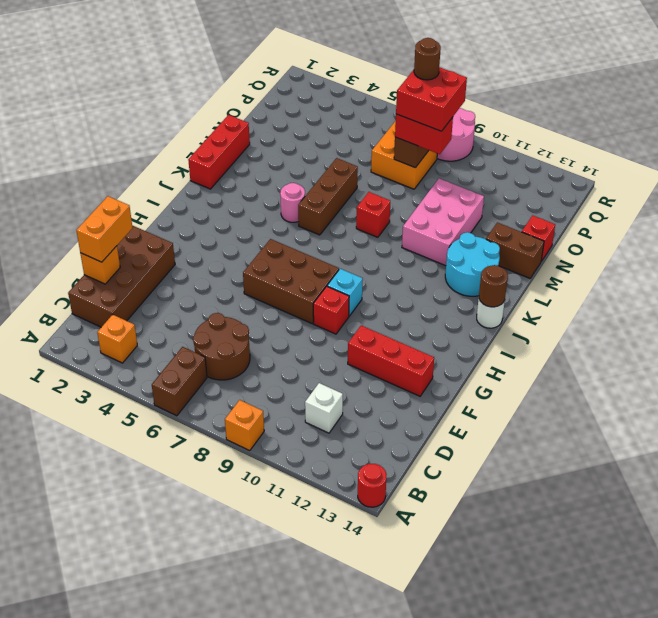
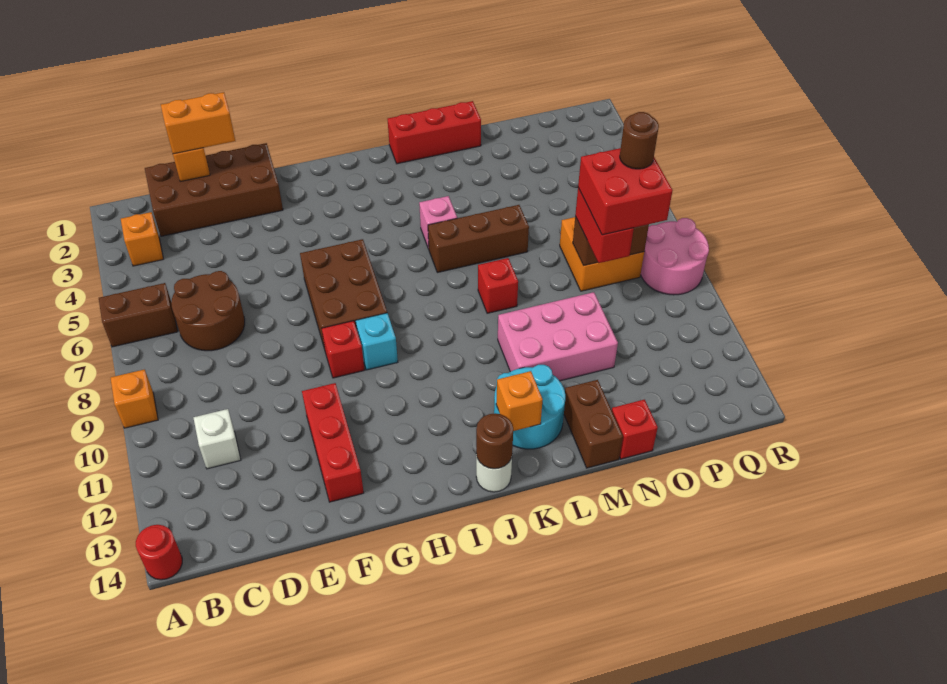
pink 1x1 round brick [280,183,305,222] -> pink 1x1 brick [419,196,457,249]
none -> orange 1x1 brick [496,371,543,431]

